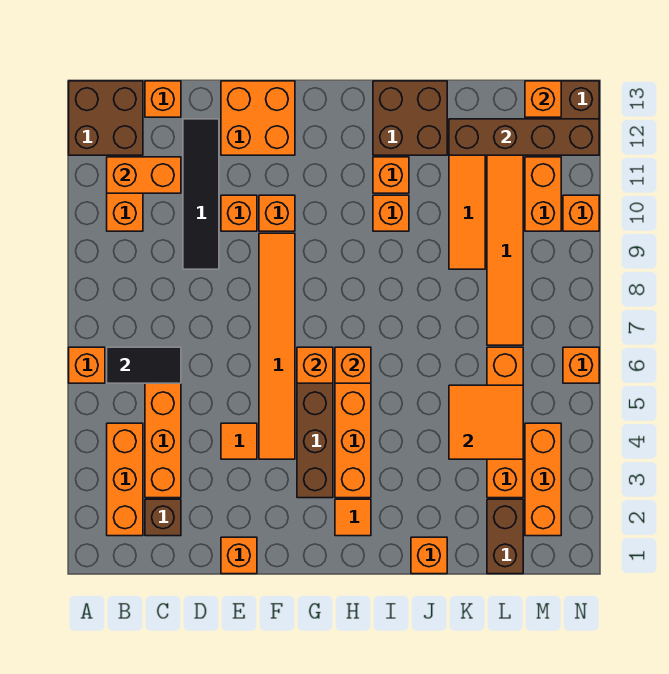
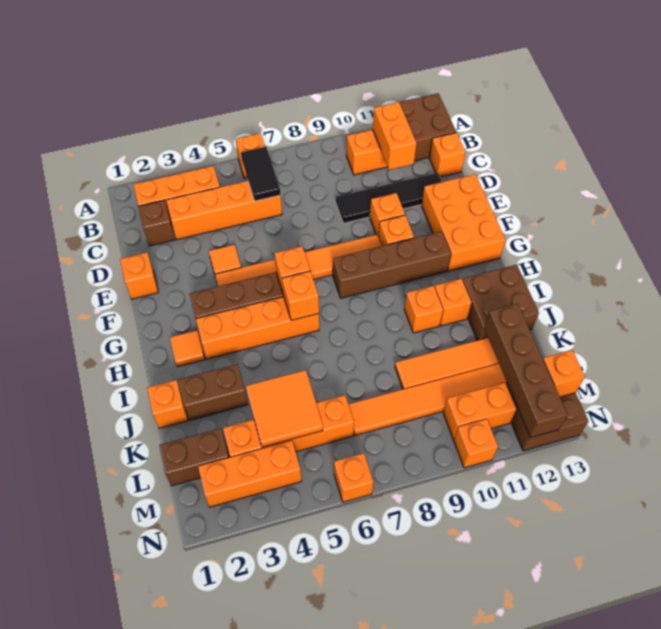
orange 2x2 brick [221,81,295,155] -> orange 2x3 brick [422,174,506,271]
none -> brown 1x4 brick [333,231,451,298]
none -> brown 1x2 brick [178,364,248,420]

